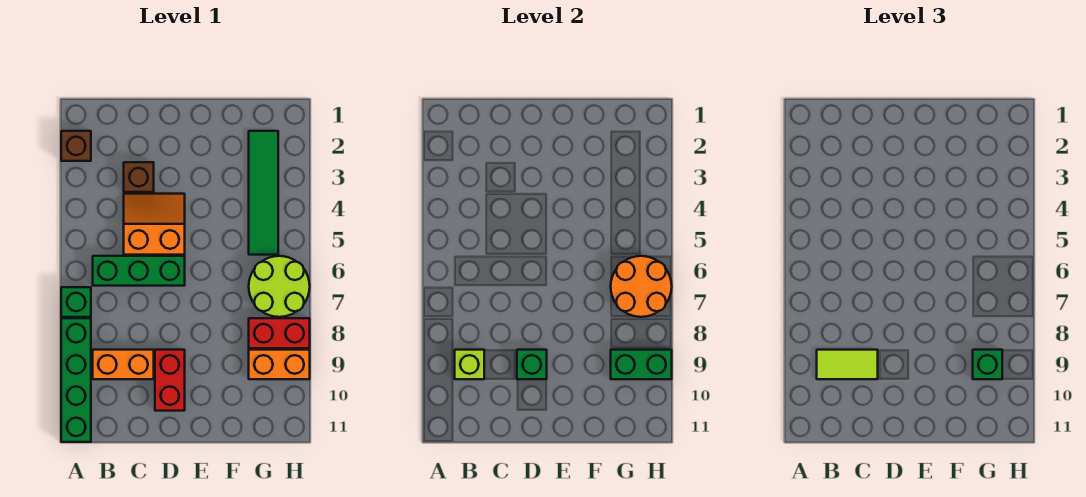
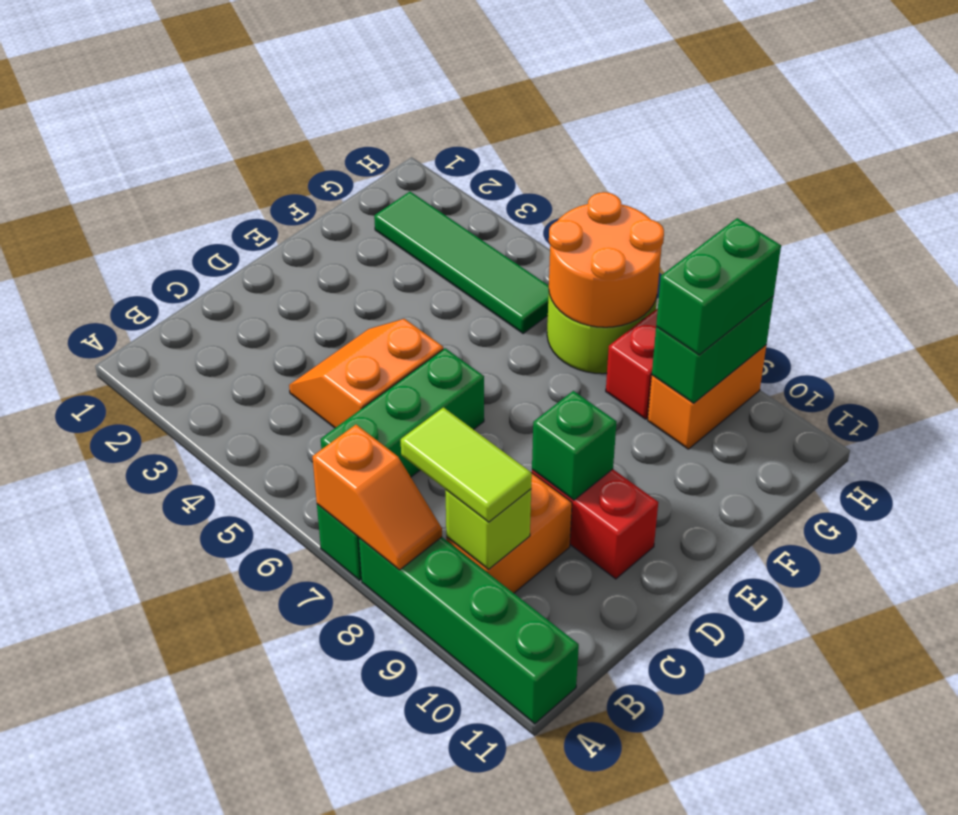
brown 1x1 brick [61,131,91,161] -> none
none -> orange 1x2 slope [312,425,442,570]
lime 1x2 tile [817,350,878,379] -> lime 1x2 tile turned to [401,407,532,522]
brown 1x1 brick [124,162,154,192] -> none
green 1x1 brick [973,350,1002,379] -> green 1x2 brick [656,218,781,355]

